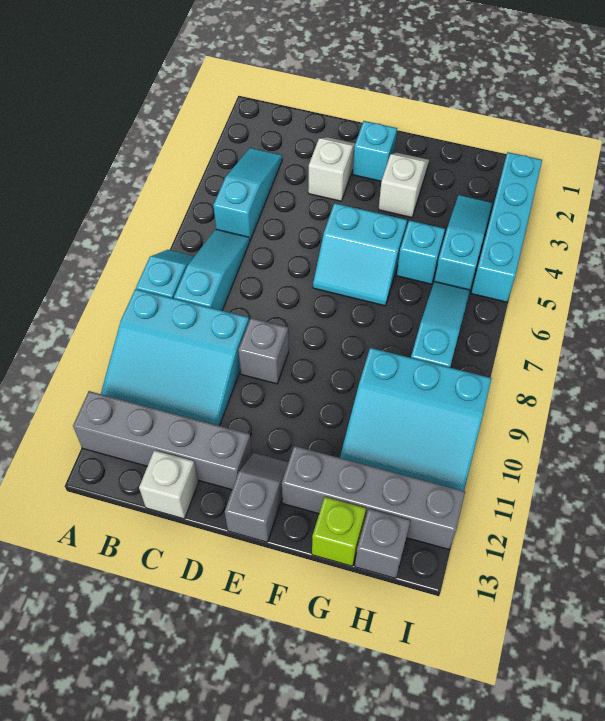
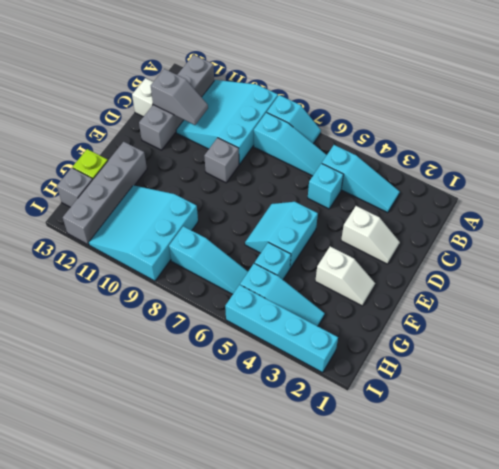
cyan 1x1 brick [353,121,397,181] -> cyan 1x1 brick moved to [308,164,343,209]
grey 1x2 slope [225,453,288,542] -> grey 1x2 slope moved to [151,69,208,125]

